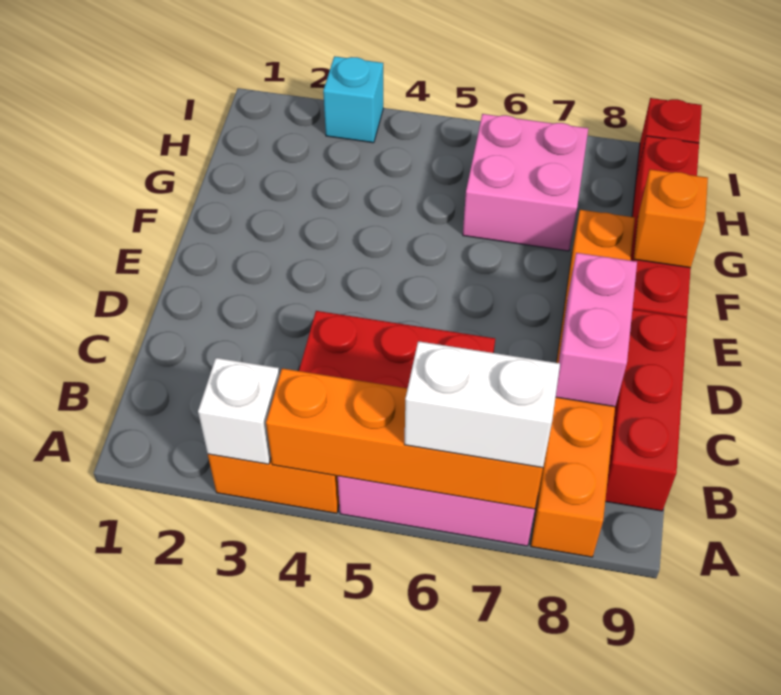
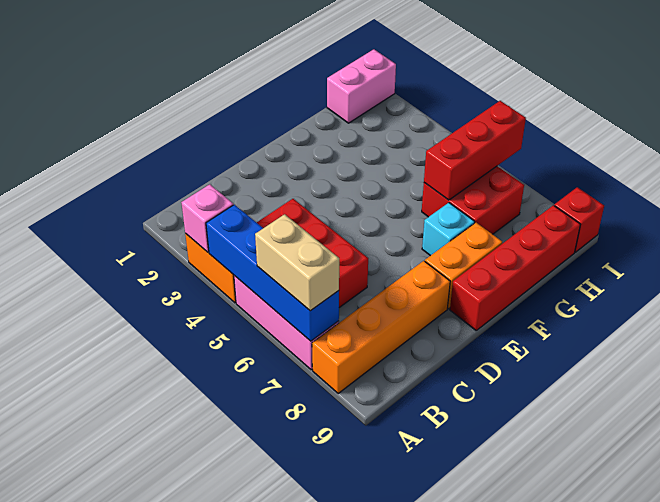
white 1x1 brick [198,358,280,464] -> pink 1x1 brick [181,184,233,252]
orange 1x4 brick [266,368,543,509] -> blue 1x4 brick [206,204,339,341]
white 1x2 brick [404,341,560,468] -> tan 1x2 brick [255,214,339,311]
red 1x3 brick [605,309,687,511] -> red 1x3 brick moved to [424,101,526,200]
pink 1x2 brick [556,253,637,407] -> pink 1x2 brick moved to [327,49,396,123]
orange 1x1 brick [634,170,708,268] -> none
pink 2x2 brick [463,114,588,251] -> red 2x2 brick [422,166,524,234]
cyan 1x1 brick [323,56,383,143] -> cyan 1x1 brick moved to [422,203,475,256]

